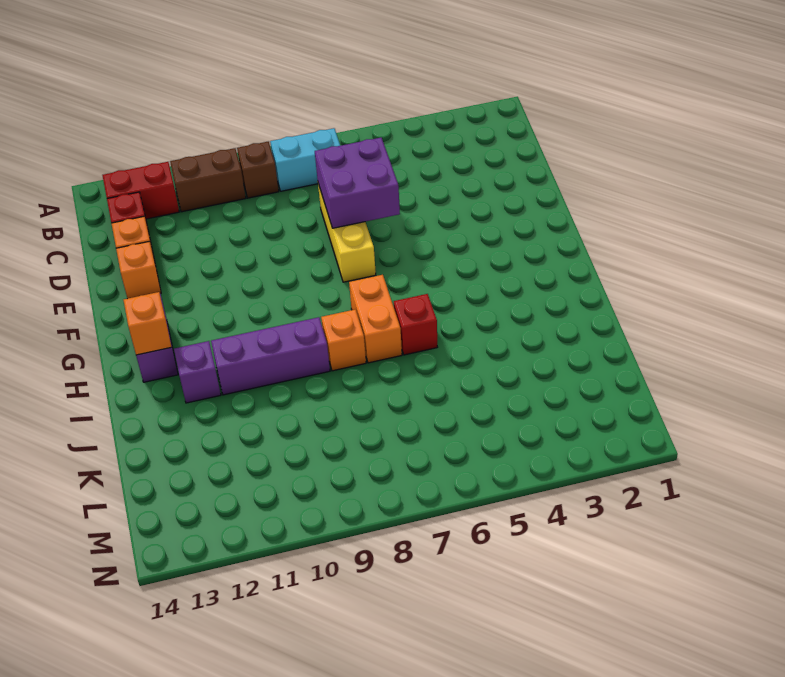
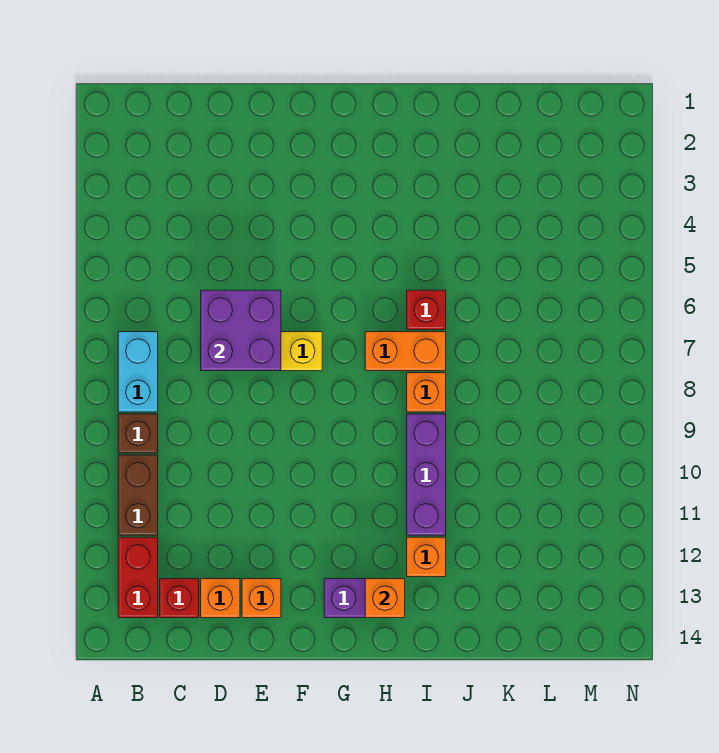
purple 1x1 brick [174,341,221,403] -> orange 1x1 brick [407,537,446,577]

